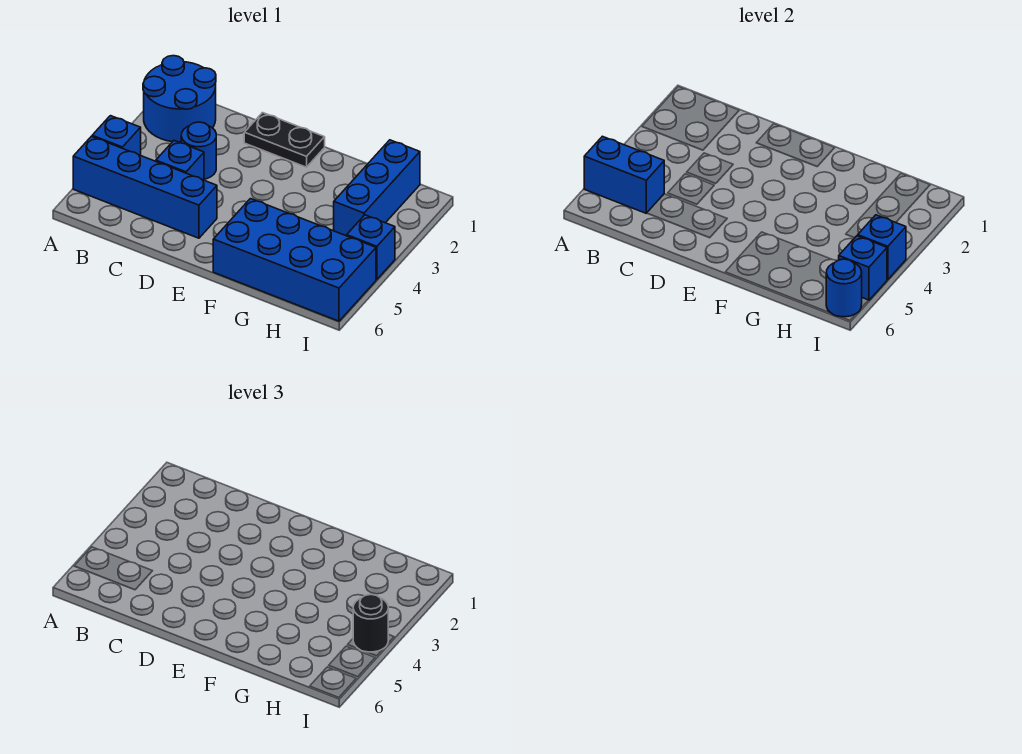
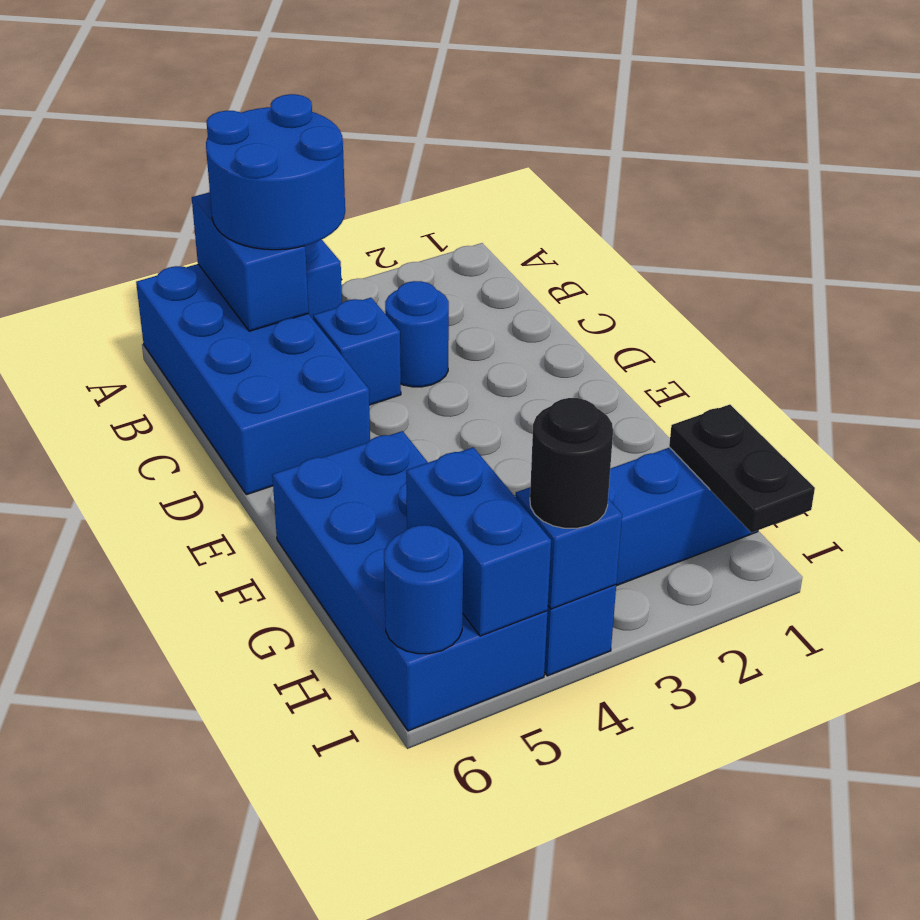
blue 2x2 round brick [143,56,216,142] -> blue 2x2 round brick moved to [206,94,345,250]
blue 1x4 brick [73,136,217,238] -> blue 2x4 brick [136,264,370,495]
black 1x2 plate [244,113,325,167] -> black 1x2 plate moved to [669,405,815,533]
blue 1x1 brick [839,236,887,300] -> blue 1x2 brick [406,447,551,636]

